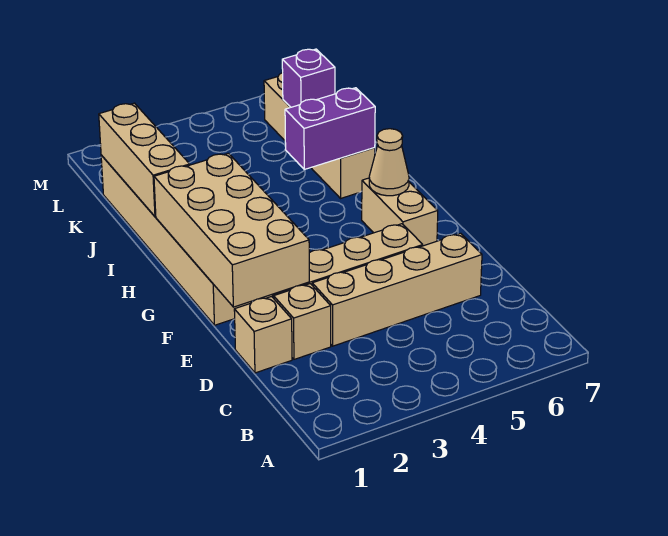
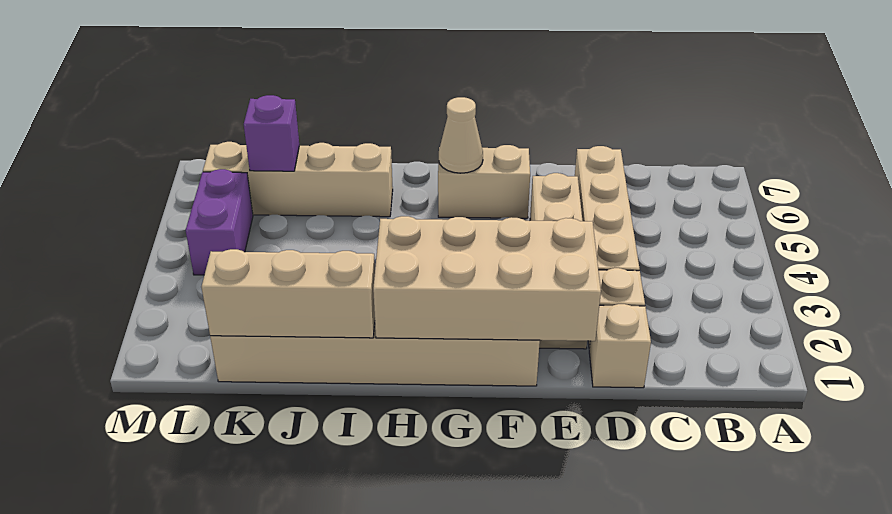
purple 1x2 brick [285,88,375,169] -> purple 1x2 brick moved to [186,169,253,275]

